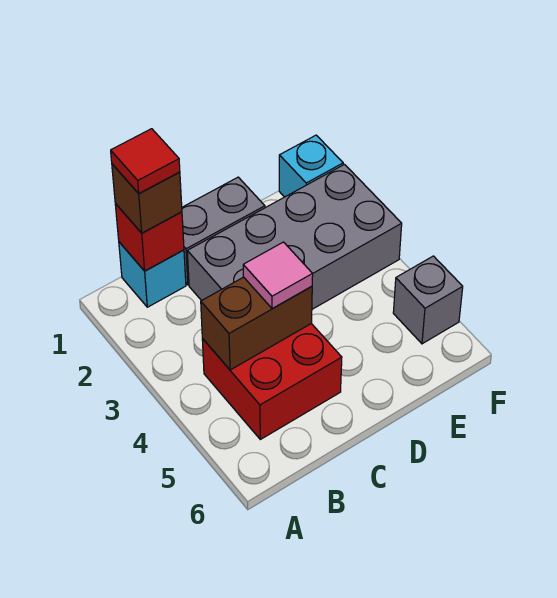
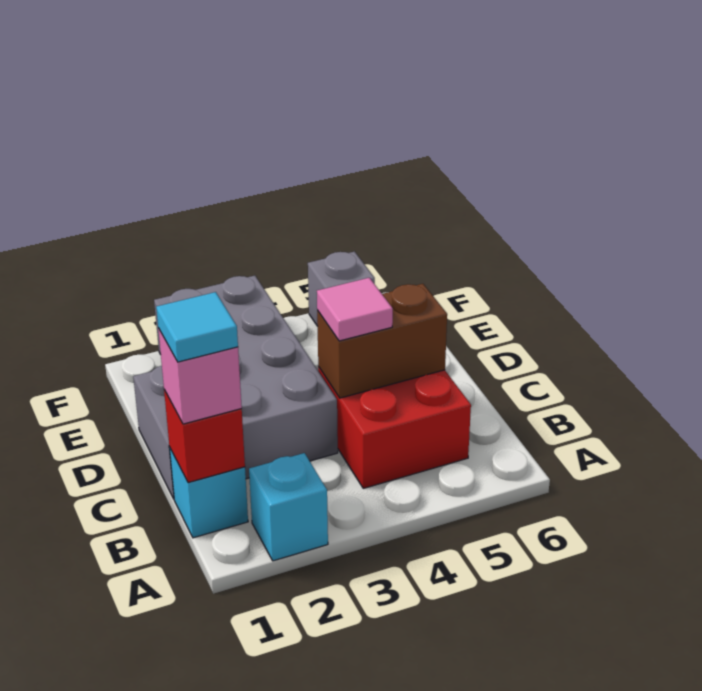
brown 1x1 brick [112,164,182,233] -> pink 1x1 brick [158,328,242,424]
red 1x1 tile [111,129,180,194] -> cyan 1x1 tile [156,292,238,362]
brown 1x2 brick [201,277,312,370] -> brown 1x2 brick turned to [317,284,447,398]
cyan 1x1 brick [279,135,343,197] -> cyan 1x1 brick moved to [249,453,328,561]

